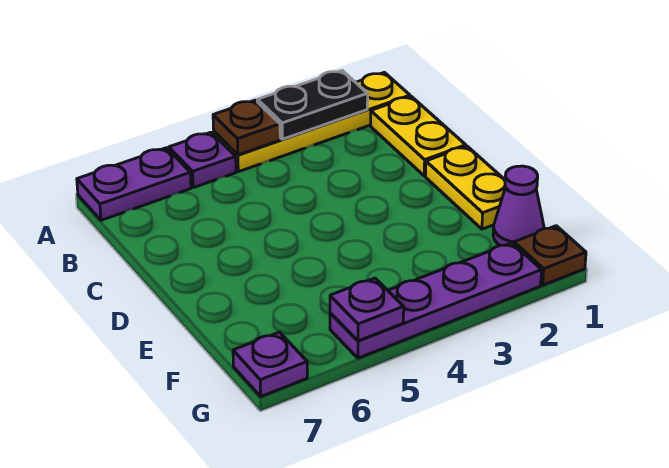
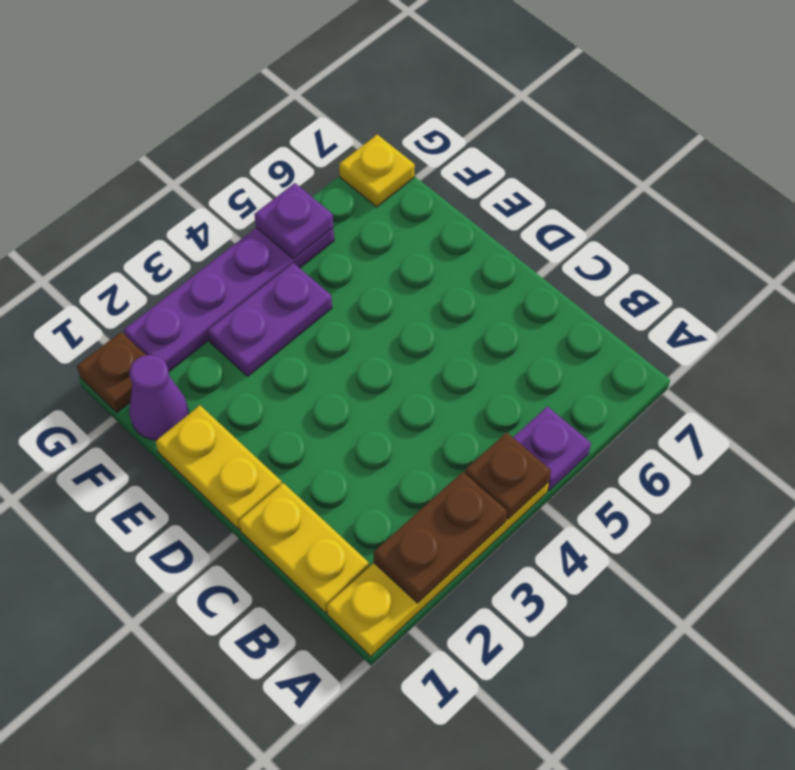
black 1x2 plate [257,71,368,139] -> brown 1x2 plate [373,472,507,603]
purple 1x2 plate [77,148,191,220] -> purple 1x2 plate moved to [208,263,332,376]
purple 1x1 plate [233,332,307,396] -> yellow 1x1 plate [339,135,415,207]

